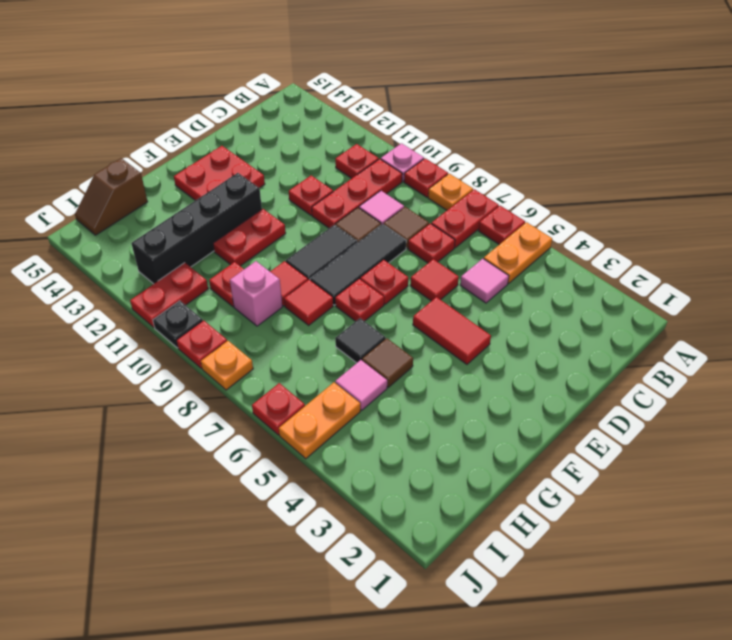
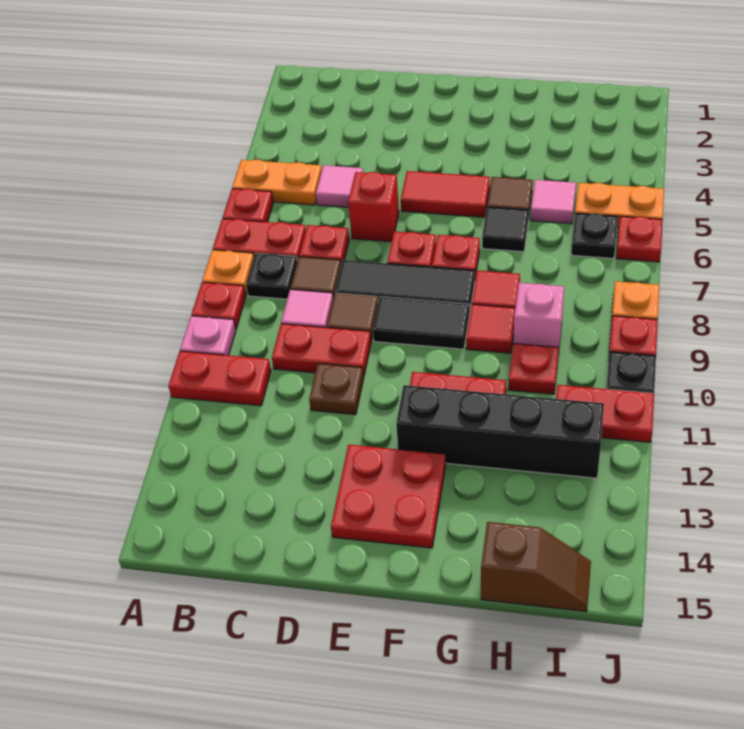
none -> black 1x1 plate [246,253,297,299]
red 1x3 plate [312,159,402,228] -> red 1x2 plate [272,324,371,377]
red 1x1 plate [335,144,379,179] -> red 1x2 plate [168,351,271,406]
red 1x1 tile [410,259,459,301] -> red 1x1 brick [348,172,399,242]
red 1x1 plate [289,176,333,215] -> brown 1x1 plate [309,363,364,415]
red 1x2 tile [413,297,491,364] -> red 1x2 tile turned to [401,171,490,217]
none -> black 1x1 plate [571,213,618,259]

